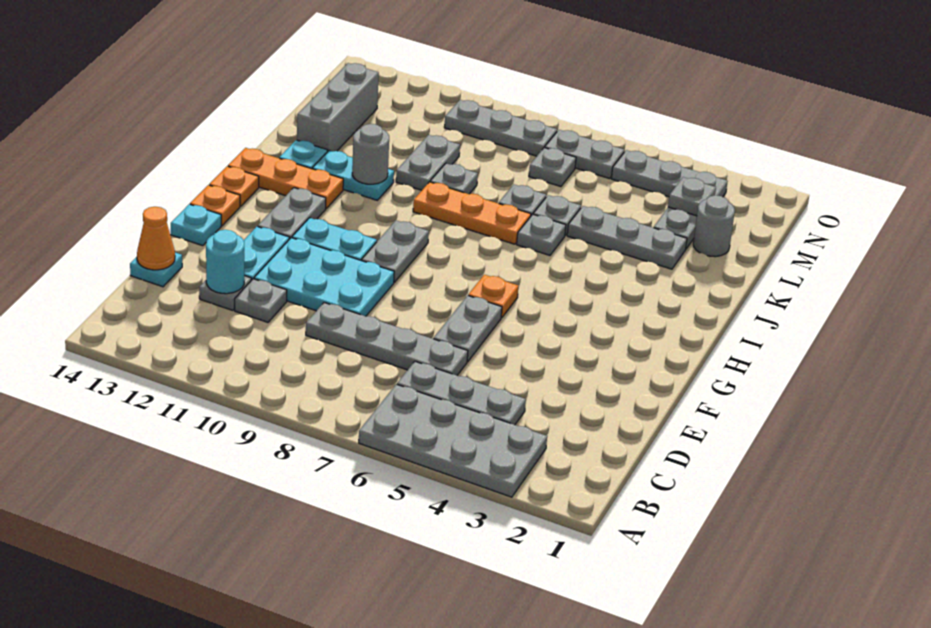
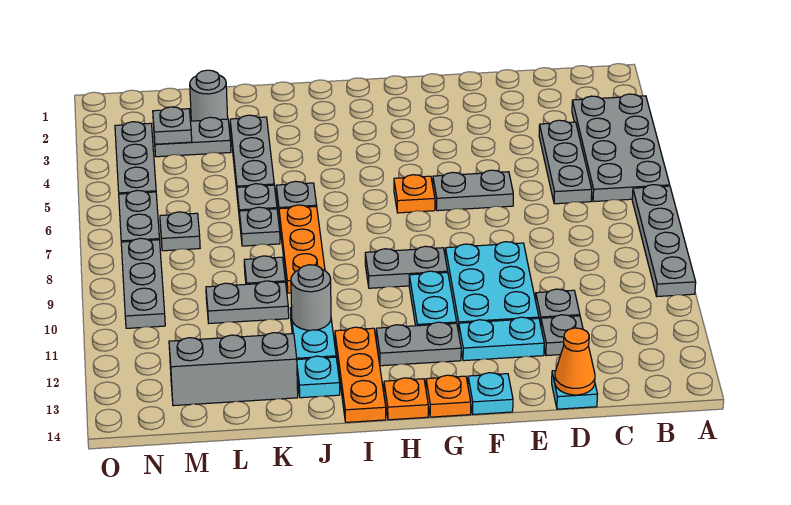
grey 1x4 plate [306,303,468,375] -> grey 1x4 plate moved to [632,185,696,297]
cyan 1x1 round brick [206,230,244,294] -> none

